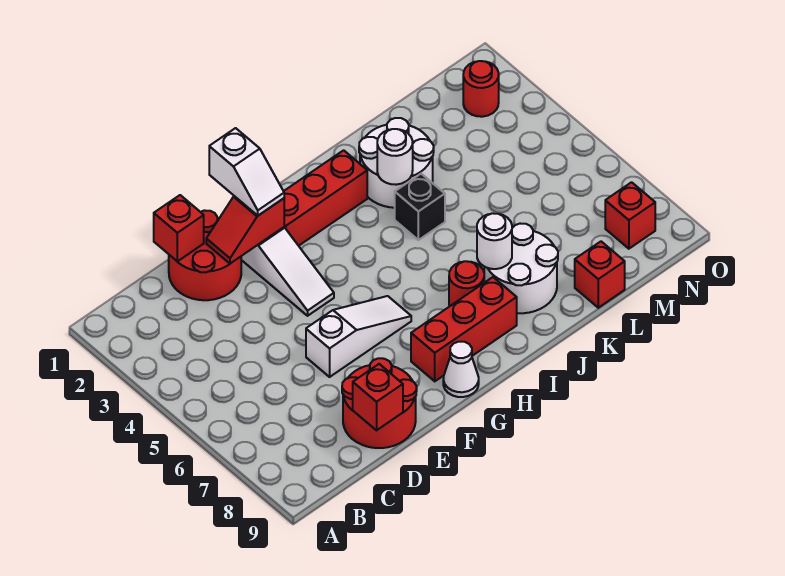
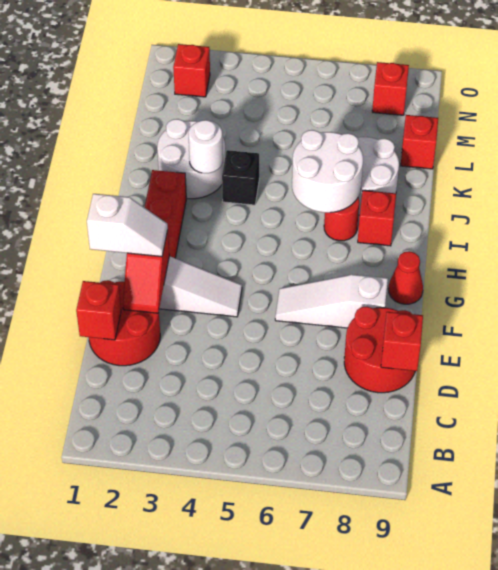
white 1x3 slope [306,296,411,377] -> white 1x3 slope turned to [275,274,388,328]
red 1x3 brick [411,277,517,381] -> red 1x1 brick [358,190,396,246]
white 1x1 cone [443,342,479,397] -> red 1x1 cone [388,251,423,304]
white 1x1 round brick [477,213,512,269] -> white 2x2 round brick [292,130,363,213]
red 1x1 round brick [463,61,499,117] -> red 1x1 brick [173,44,210,97]

